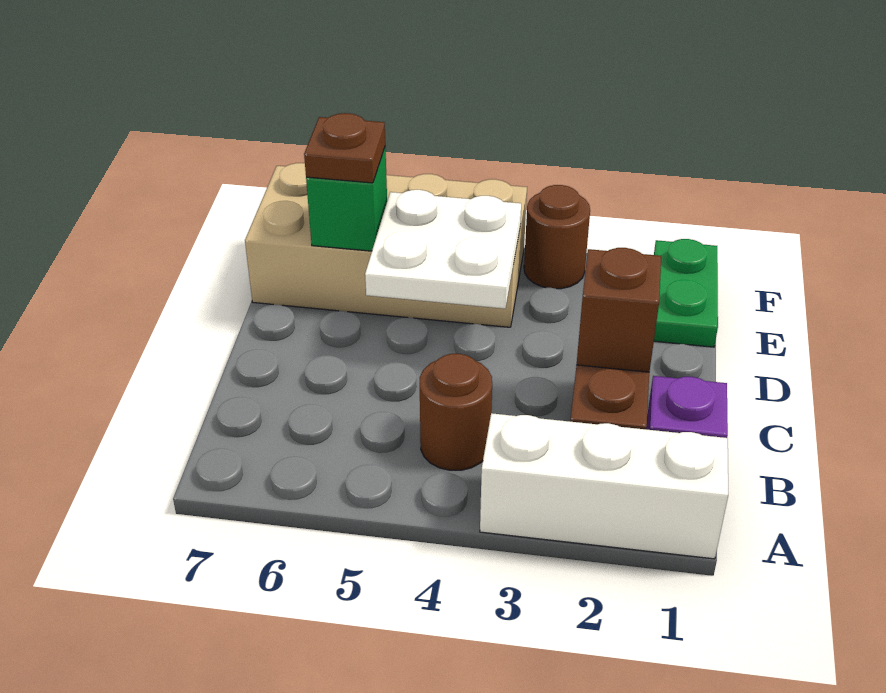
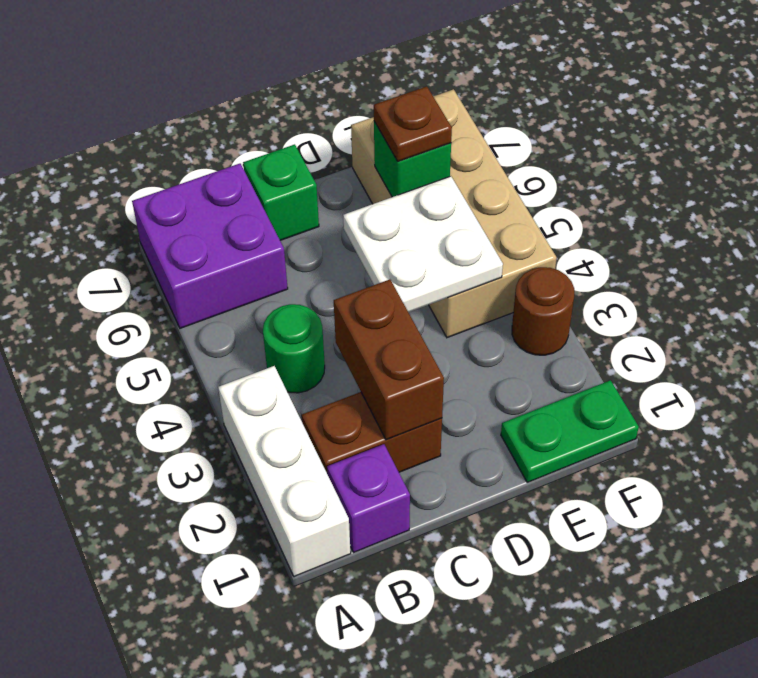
none -> purple 2x2 brick [132,164,288,328]
brown 1x1 round brick [420,354,492,470] -> green 1x1 round brick [263,304,325,393]
brown 1x1 brick [577,248,661,372] -> brown 1x2 brick [334,279,444,440]
none -> green 1x1 brick [243,144,319,240]

